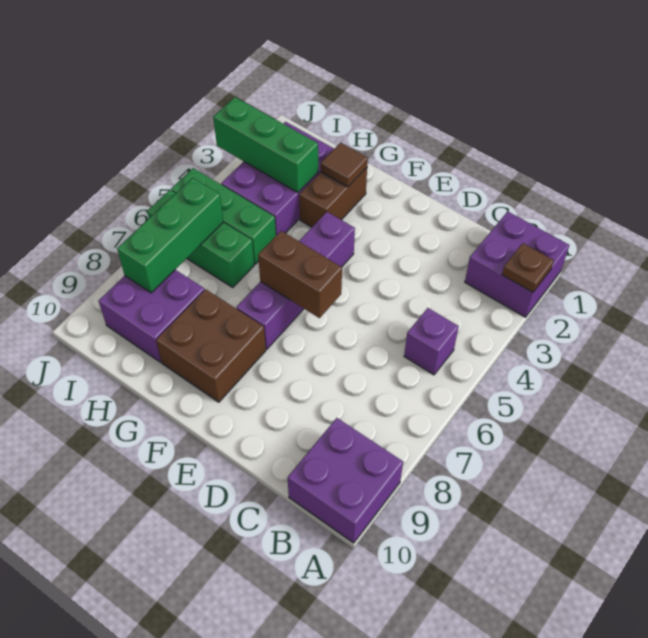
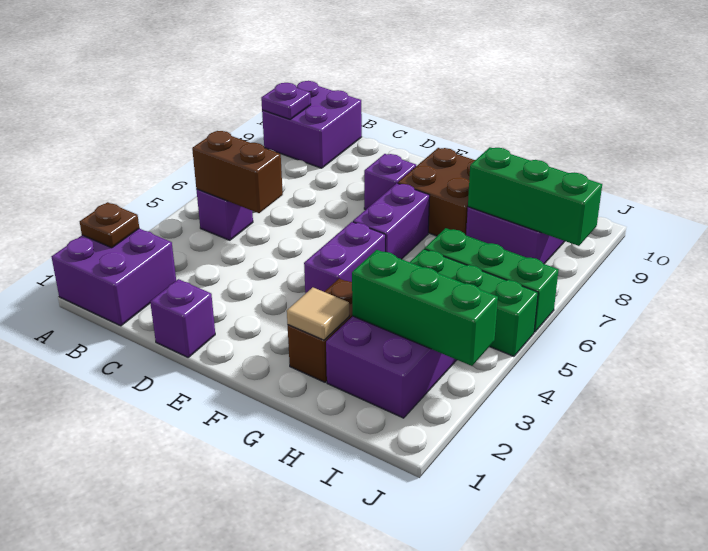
none -> purple 1x1 plate [261,83,311,119]
none -> purple 1x1 brick [150,279,215,357]
brown 1x2 brick [258,231,342,318] -> brown 1x2 brick moved to [192,131,283,213]
none -> purple 1x1 brick [364,154,416,210]
brown 1x1 tile [321,143,368,187] -> tan 1x1 tile [287,287,349,340]
green 1x3 brick [117,178,223,293] -> green 1x3 brick turned to [468,147,602,246]

